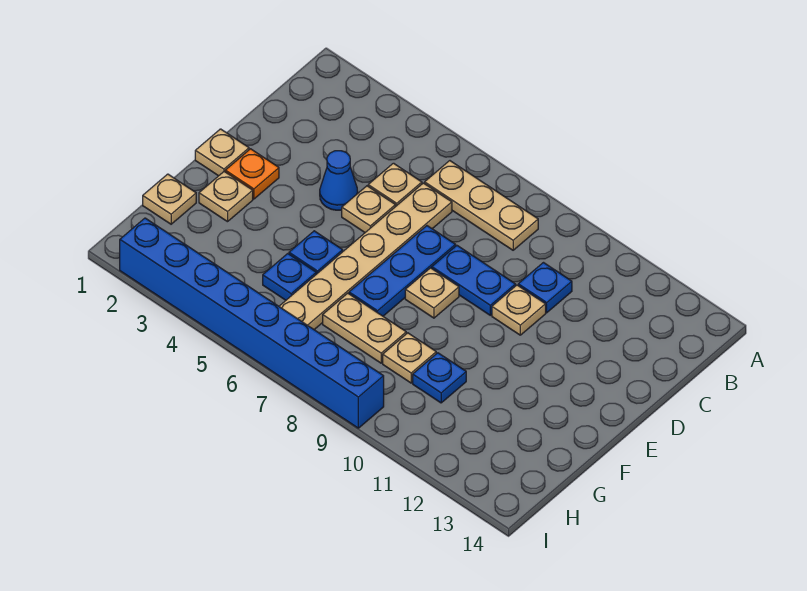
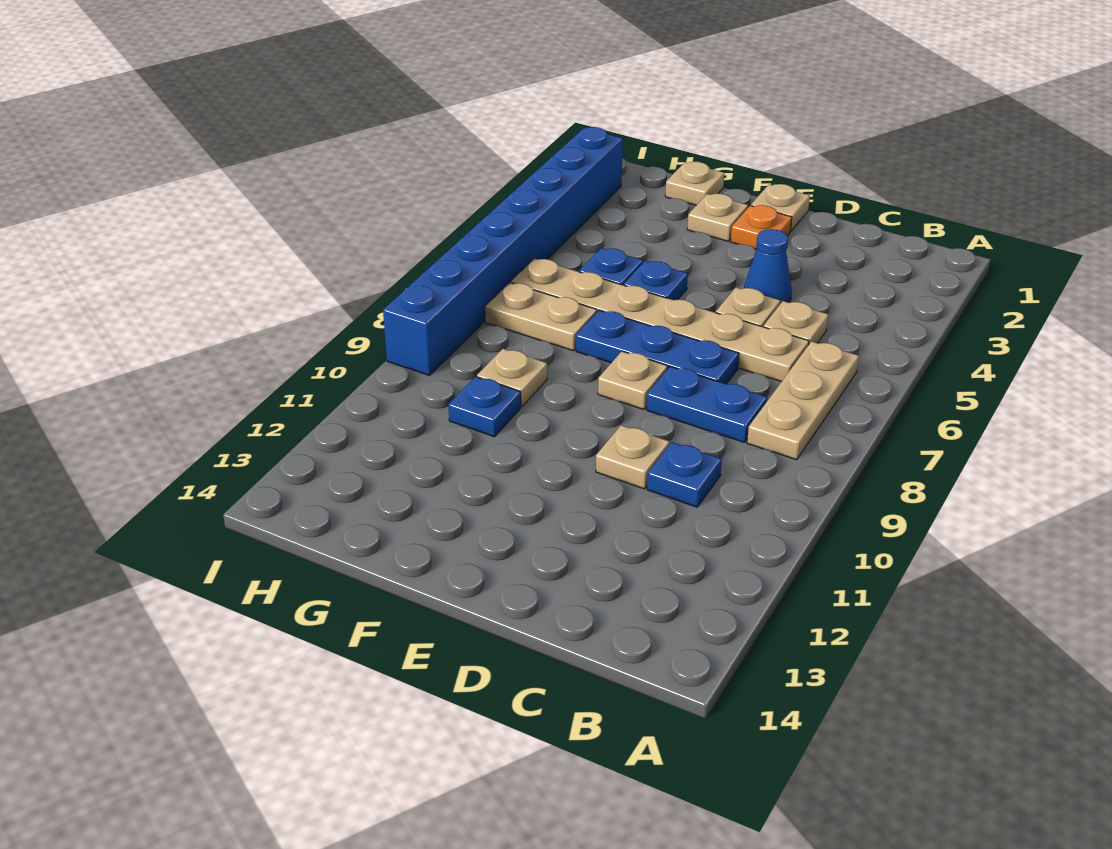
blue 1x2 plate [432,246,516,315] -> blue 1x2 plate turned to [647,366,767,443]
tan 1x2 plate [323,293,406,363] -> tan 1x2 plate turned to [485,283,597,351]

